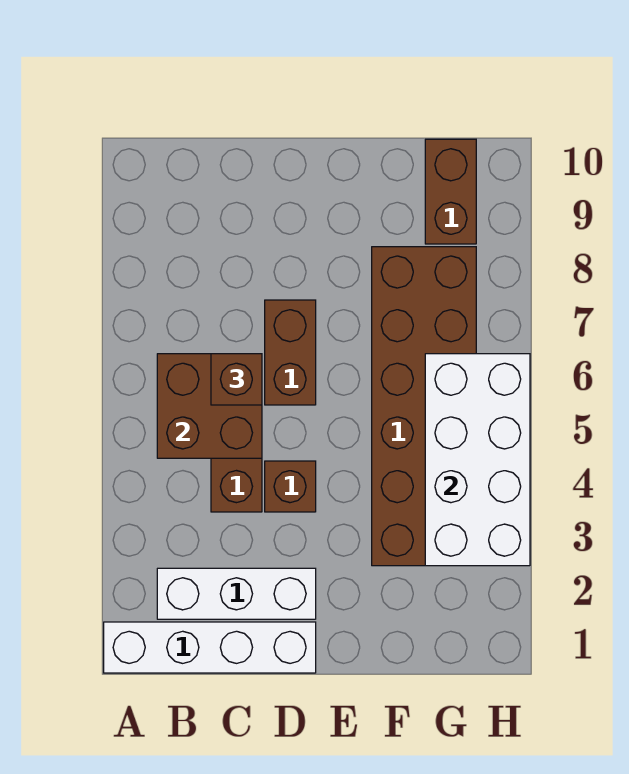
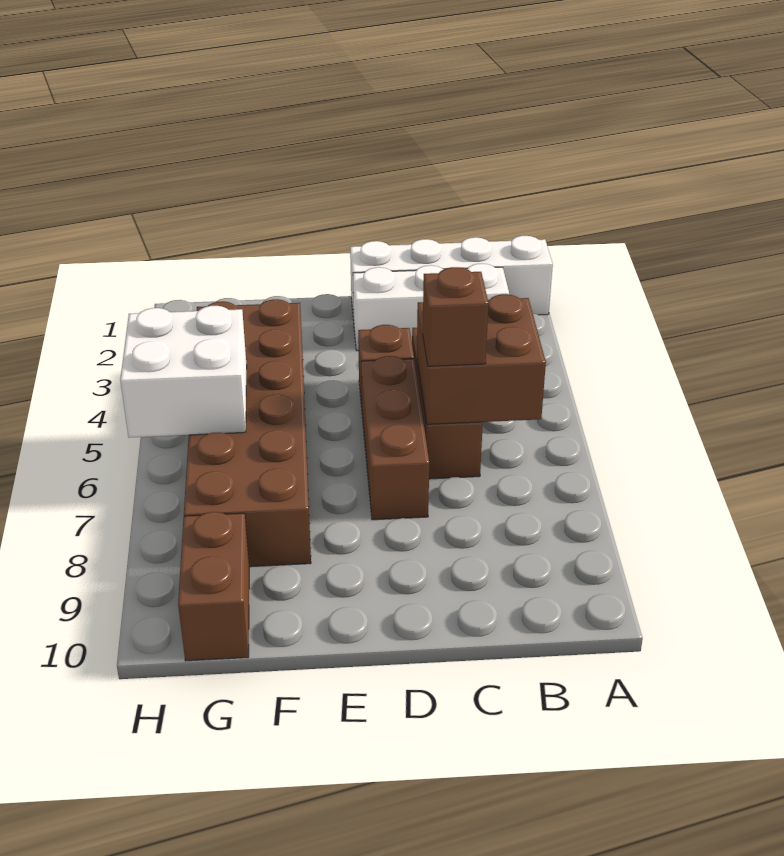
brown 1x2 brick [265,300,316,405] -> brown 1x3 brick [361,356,429,520]
white 2x4 brick [425,354,530,566] -> white 2x2 brick [120,306,247,438]

